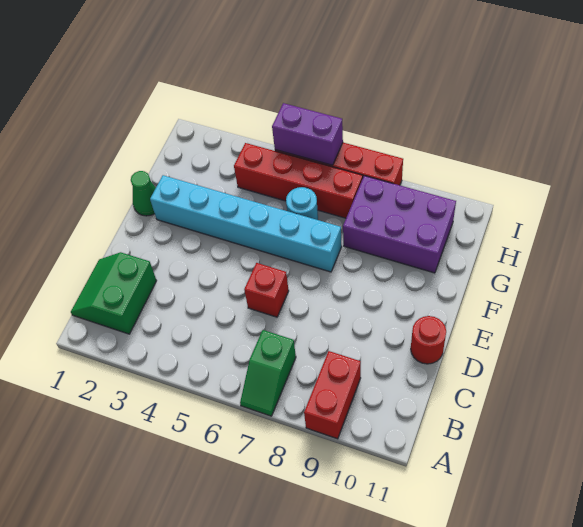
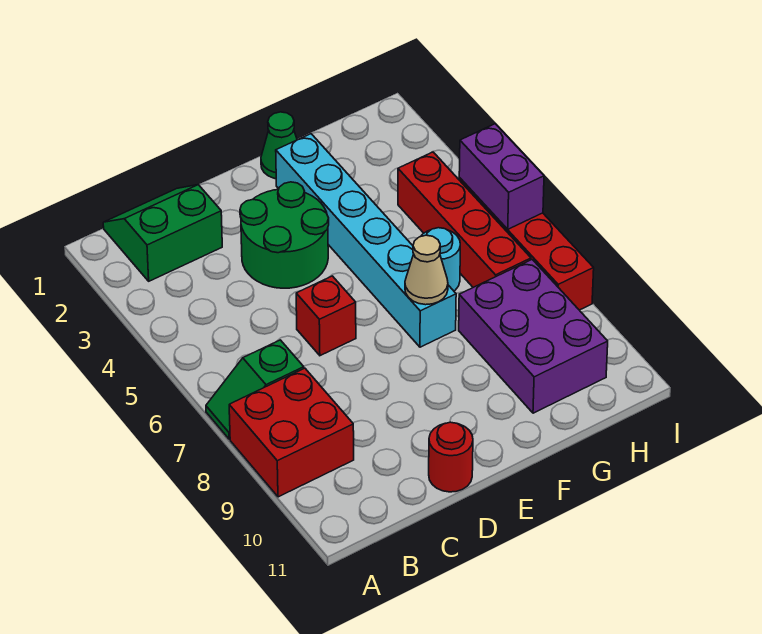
red 1x2 brick [304,351,361,439] -> red 2x2 brick [229,368,354,497]
none -> green 2x2 round brick [240,182,329,288]
none -> tan 1x1 cone [405,235,448,305]

